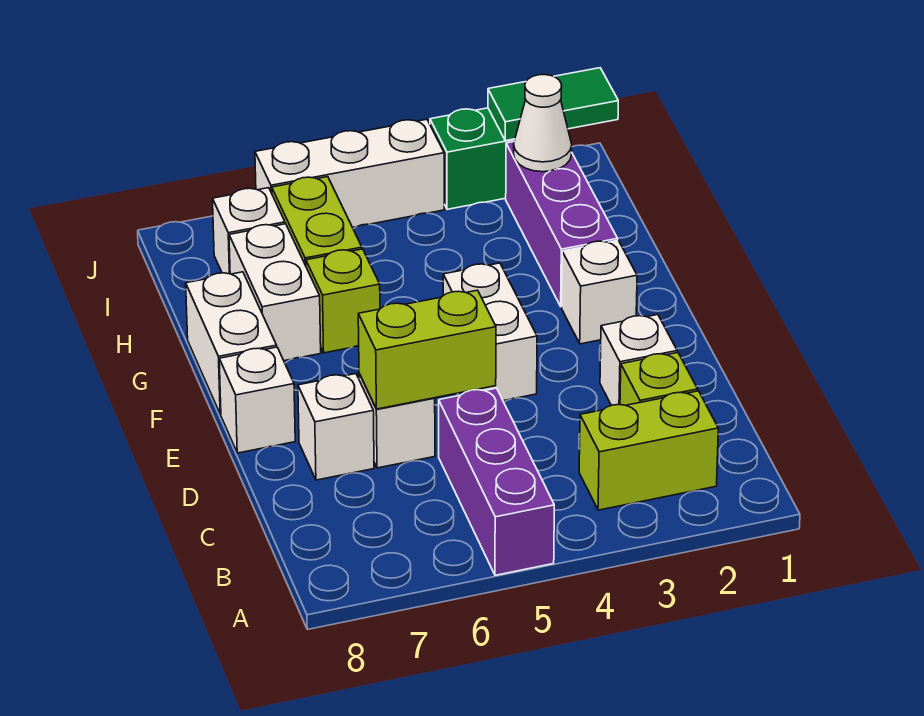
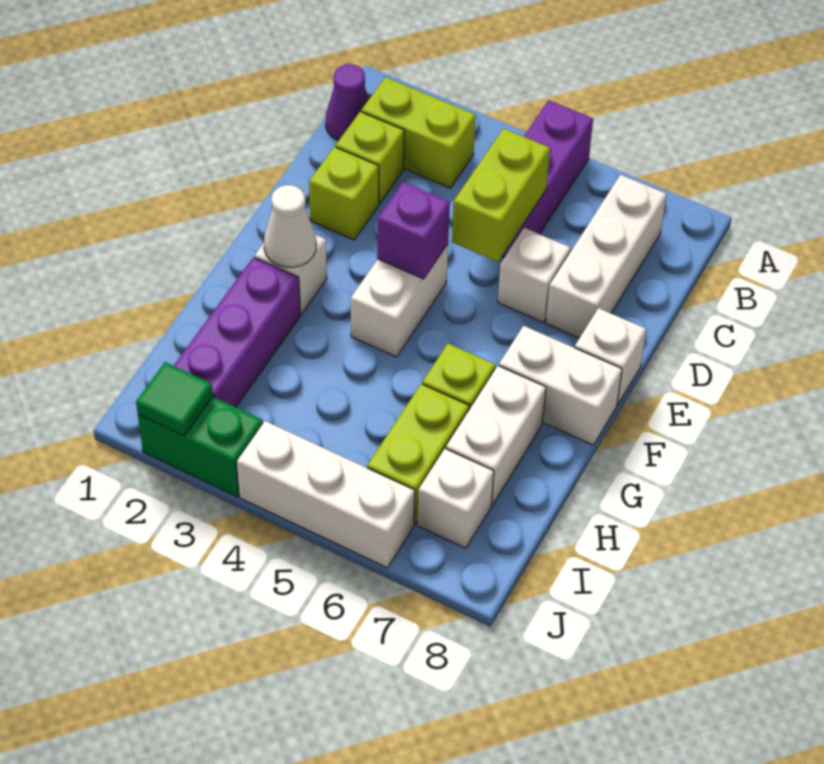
none -> purple 1x1 cone [326,64,369,141]
white 1x1 brick [600,315,677,405] -> lime 1x1 brick [309,147,379,240]
lime 1x2 brick [358,290,496,409] -> lime 1x2 brick turned to [452,128,550,262]
white 1x1 brick [298,374,374,480] -> white 1x3 brick [546,175,666,338]
none -> purple 1x1 brick [377,182,450,279]
white 1x2 brick [186,272,277,414] -> white 1x2 brick turned to [499,326,622,445]
white 1x1 cone [514,75,572,172] -> white 1x1 cone moved to [264,185,316,267]
green 1x2 tile [488,68,618,141] -> green 1x1 tile [136,362,213,436]

